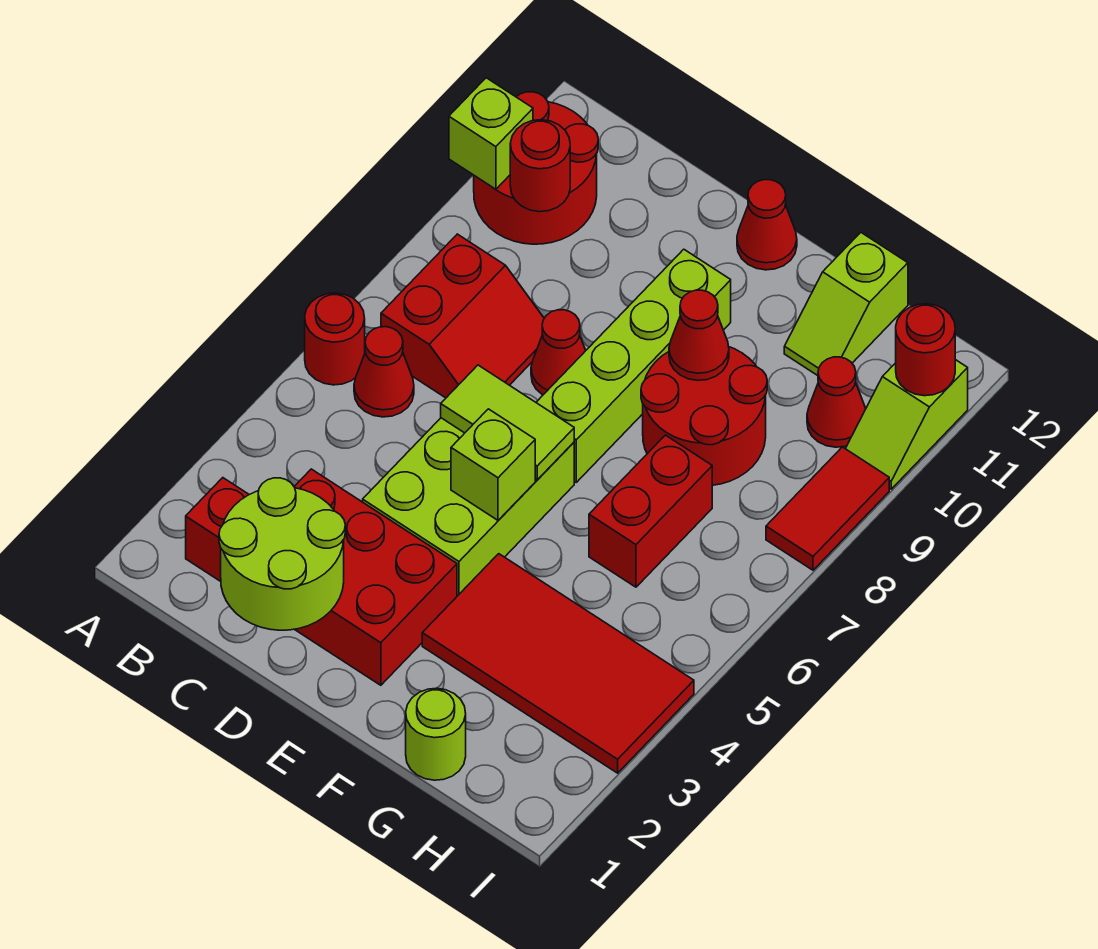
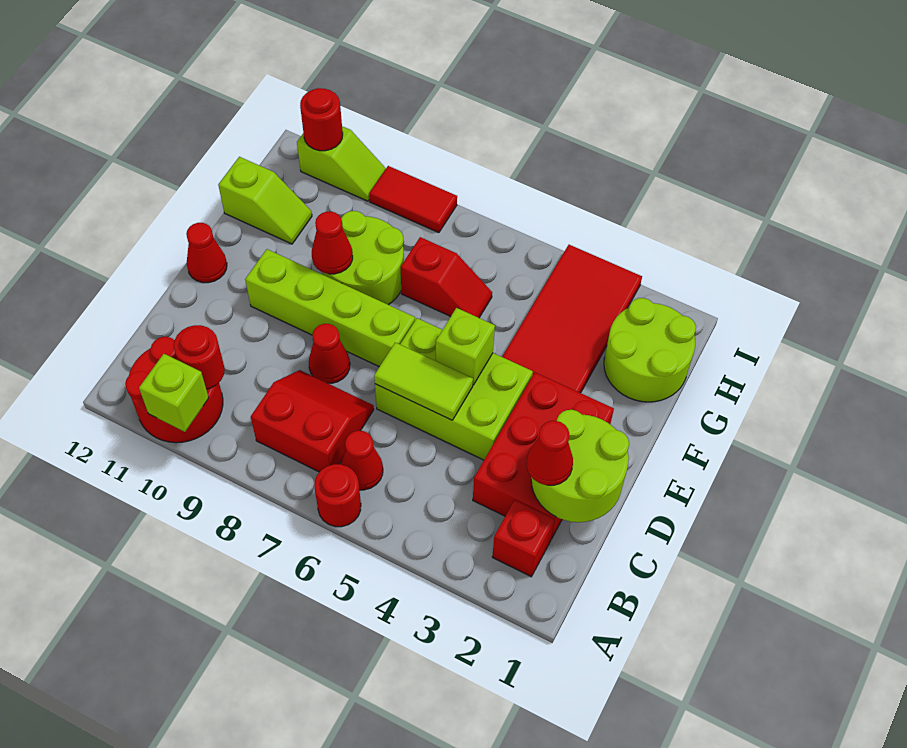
lime 1x2 tile [441,365,574,480] -> lime 1x2 tile turned to [374,342,473,420]
red 2x2 round brick [641,347,767,485] -> lime 2x2 round brick [322,211,404,305]
lime 1x1 round brick [406,688,466,780] -> lime 2x2 round brick [604,298,696,402]
red 1x2 brick [589,435,712,587] -> red 1x2 slope [401,237,492,318]
red 1x1 cone [807,357,866,447] -> red 1x1 cone moved to [527,421,573,485]

